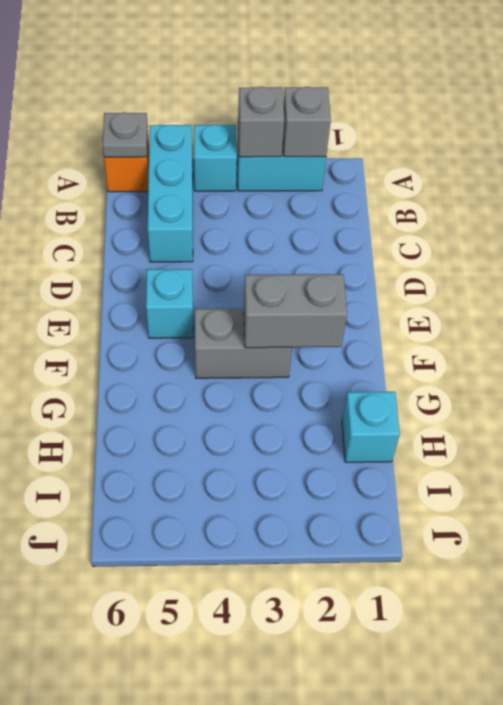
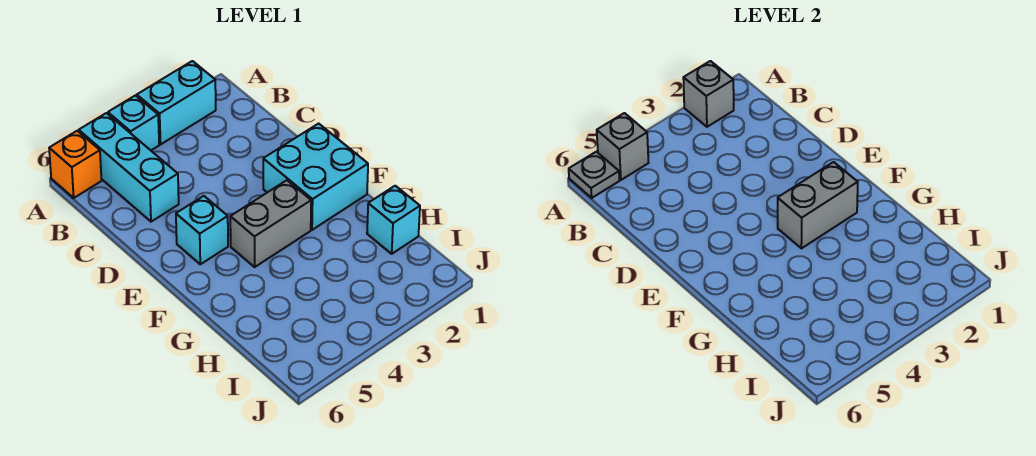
grey 1x1 brick [238,87,284,157] -> grey 1x1 brick moved to [597,113,648,180]
none -> cyan 2x2 brick [263,124,368,230]

